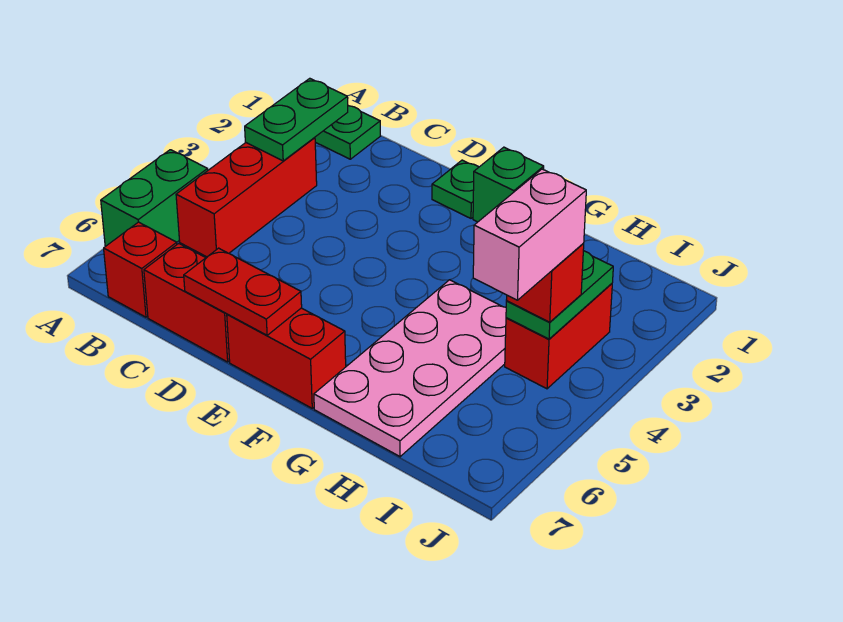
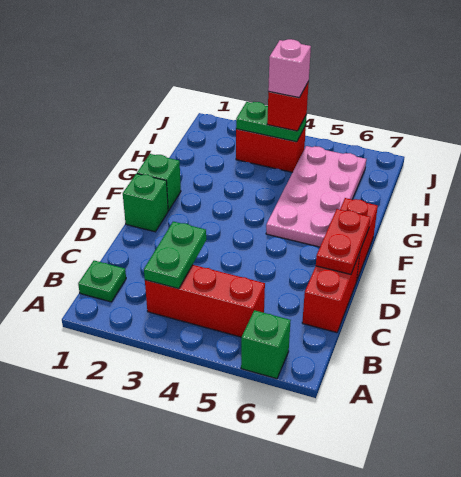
green 1x2 brick [101,150,208,246] -> green 1x1 brick [241,310,291,379]
green 1x2 plate [245,78,348,161] -> green 1x2 plate turned to [144,222,206,289]
red 1x1 brick [104,222,177,317] -> none
green 1x1 plate [432,160,479,218] -> green 1x1 brick [123,174,168,232]
pink 2x4 plate [314,280,506,457] -> pink 2x4 plate turned to [266,146,366,247]
pink 1x2 brick [473,169,586,300] -> pink 1x1 brick [268,39,311,98]

